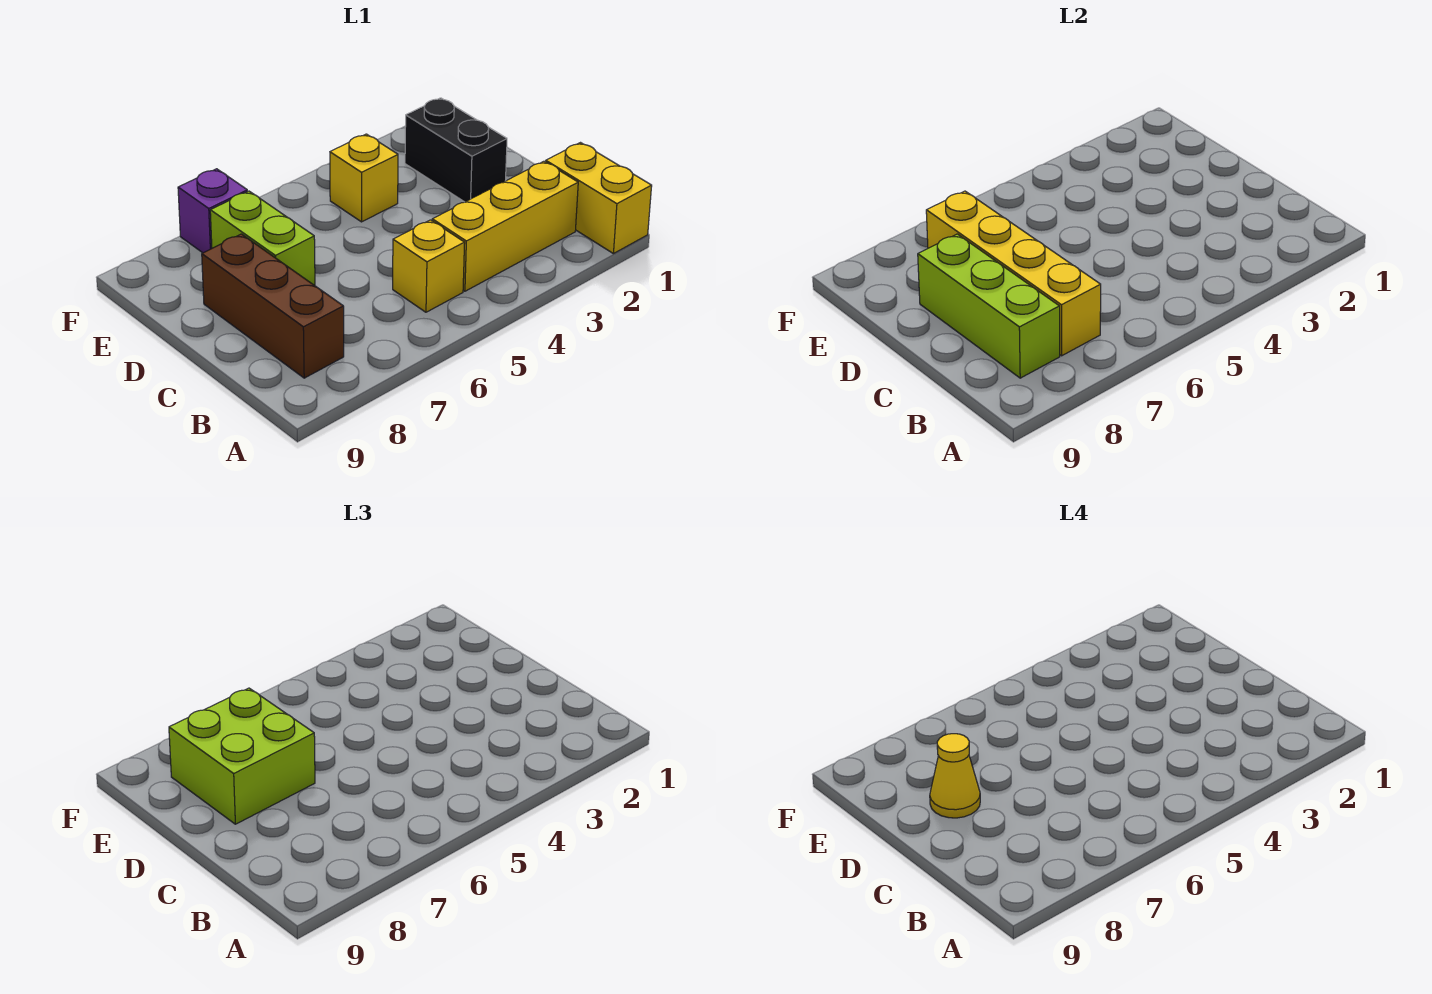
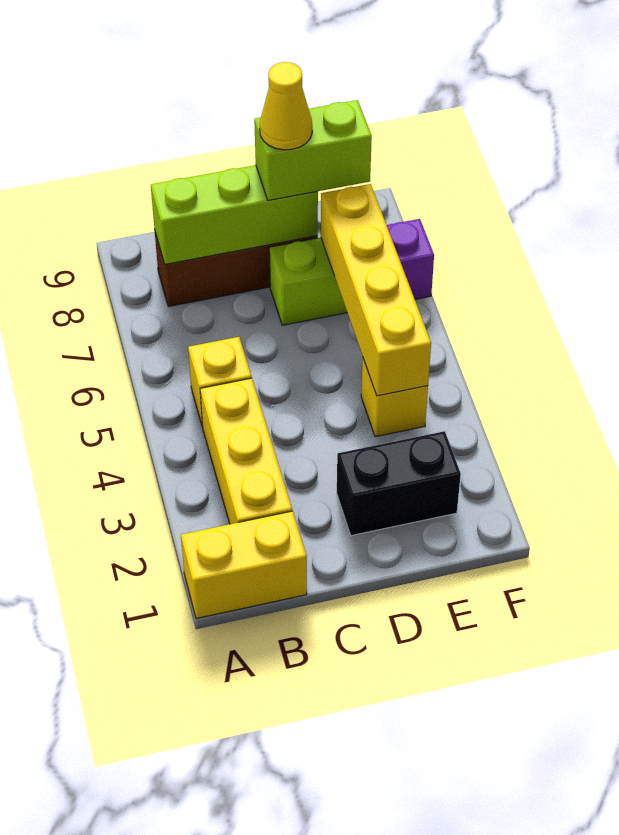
yellow 1x4 brick [926,191,1101,356] -> yellow 1x4 brick turned to [321,184,431,396]
lime 2x2 brick [169,688,315,824] -> lime 1x2 brick [254,100,372,200]

